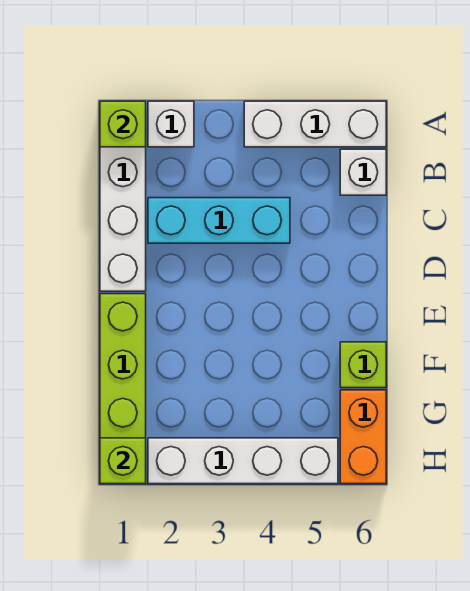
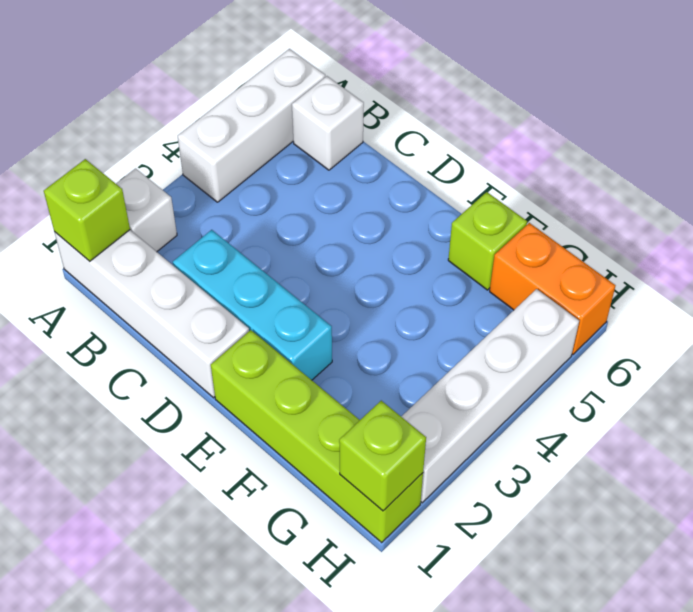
cyan 1x3 brick [148,198,290,243] -> cyan 1x3 brick turned to [173,230,332,380]

